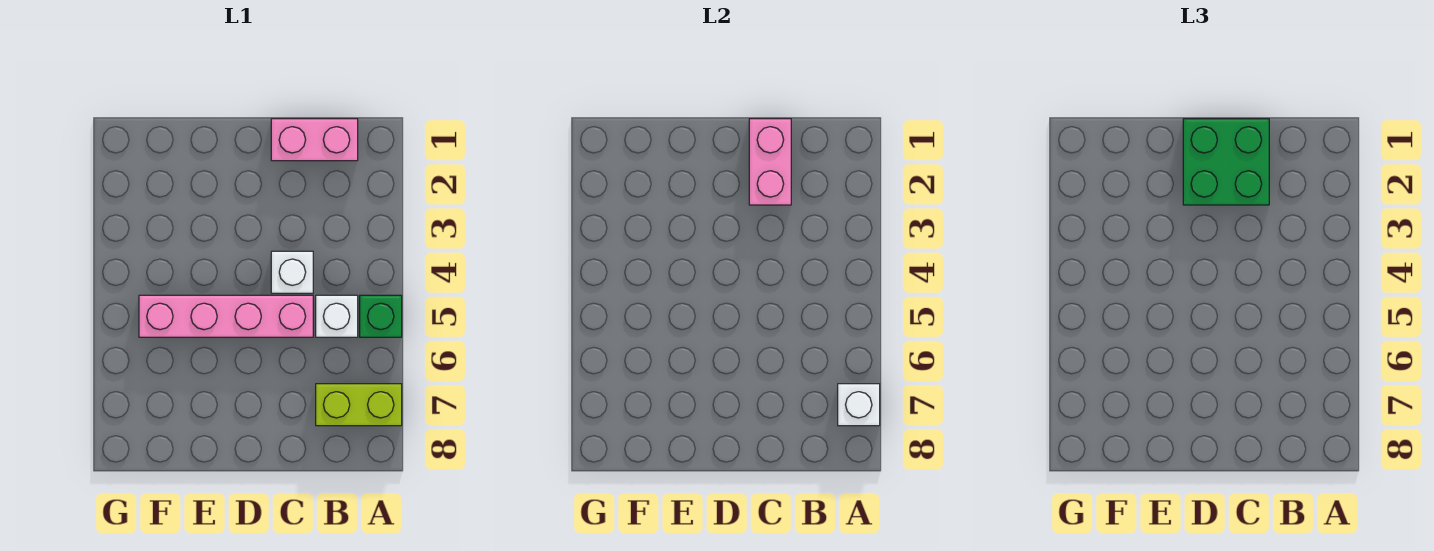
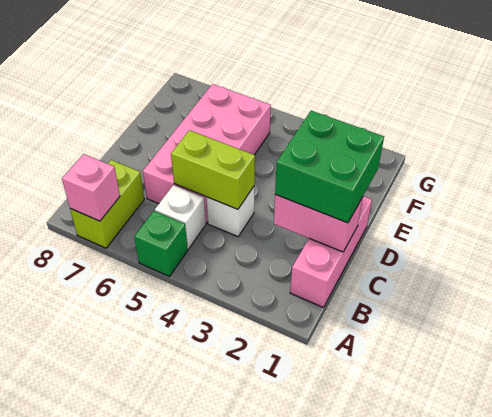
white 1x1 brick [838,384,880,426] -> pink 1x1 brick [62,154,120,221]
pink 1x2 brick [271,119,358,161] -> pink 1x3 brick [290,196,372,307]
none -> lime 1x2 brick [171,130,255,209]
pink 1x4 brick [139,295,313,337] -> pink 2x4 brick [143,84,271,223]

